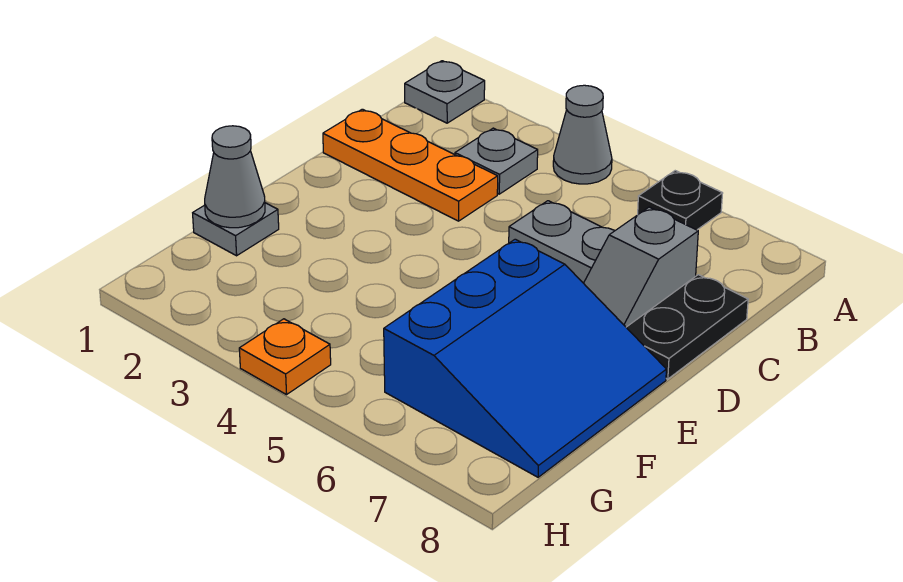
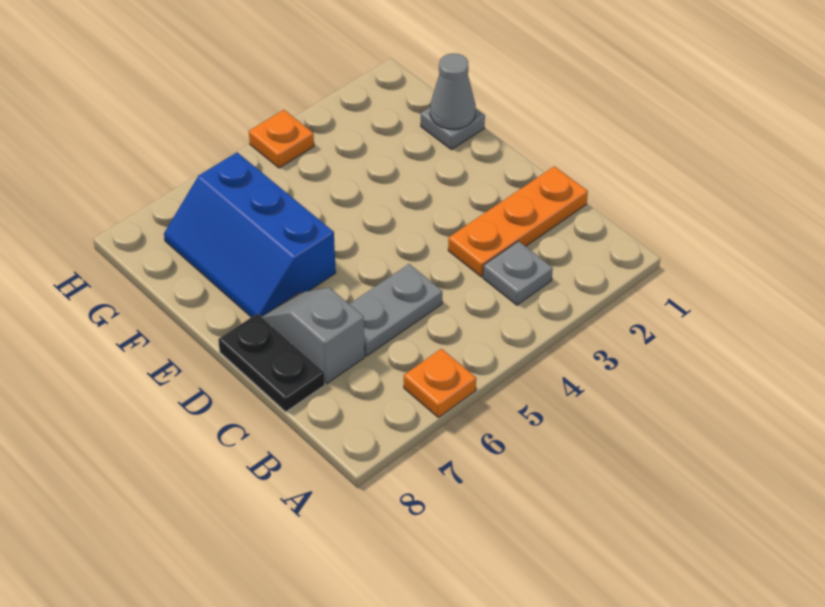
grey 1x1 plate [405,61,485,123] -> none
grey 1x1 cone [553,85,612,184] -> none
black 1x1 plate [638,171,723,230] -> orange 1x1 plate [404,349,476,418]
blue 3x3 slope [384,239,666,477] -> blue 2x3 slope [164,152,336,317]

